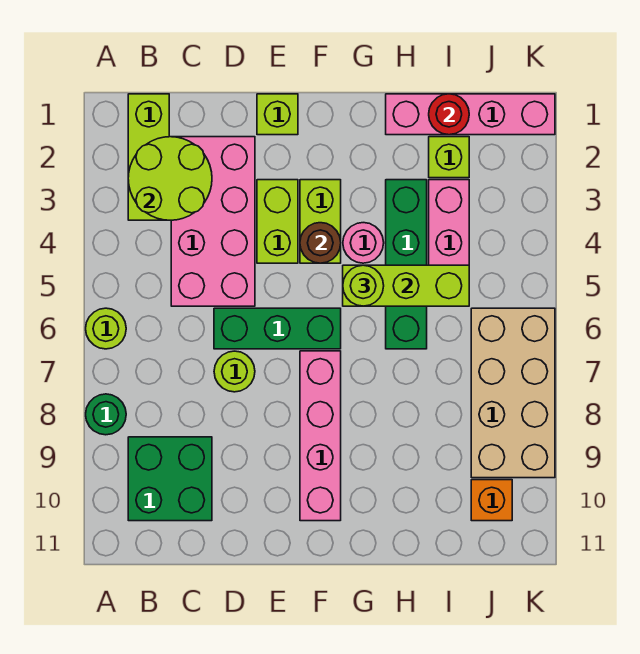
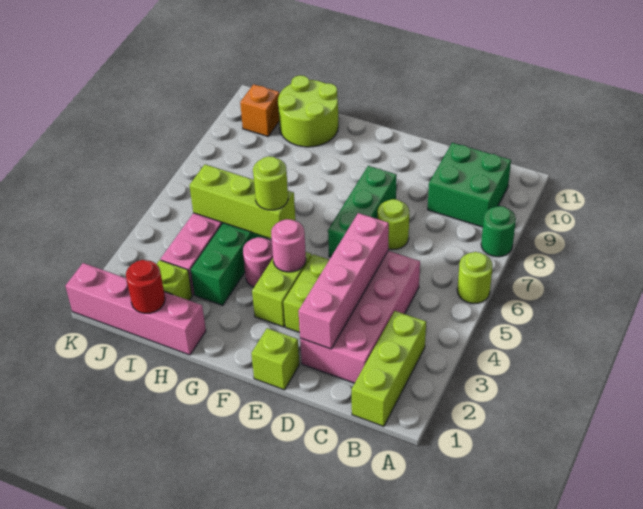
lime 2x2 round brick [128,137,212,220] -> lime 2x2 round brick moved to [278,75,338,147]
green 1x3 brick [214,308,341,349] -> green 1x3 brick turned to [328,166,397,257]
brown 1x1 round brick [300,223,341,263] -> pink 1x1 round brick [271,219,306,272]
pink 1x4 brick [300,351,341,521] -> pink 1x4 brick moved to [298,213,389,349]
tan 2x4 brick [471,308,555,478] -> none

